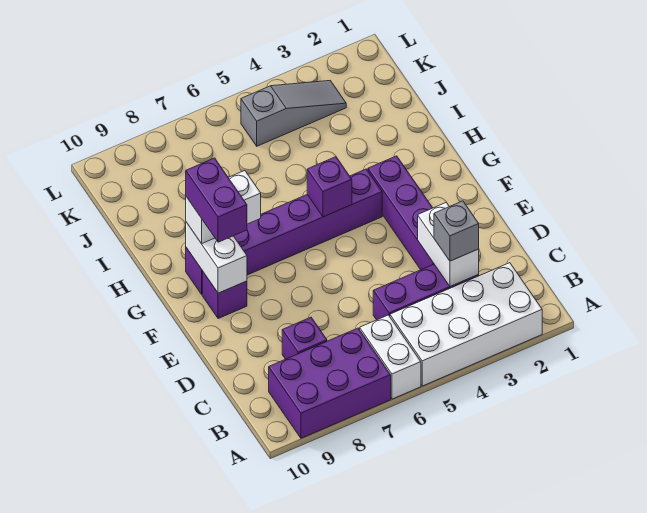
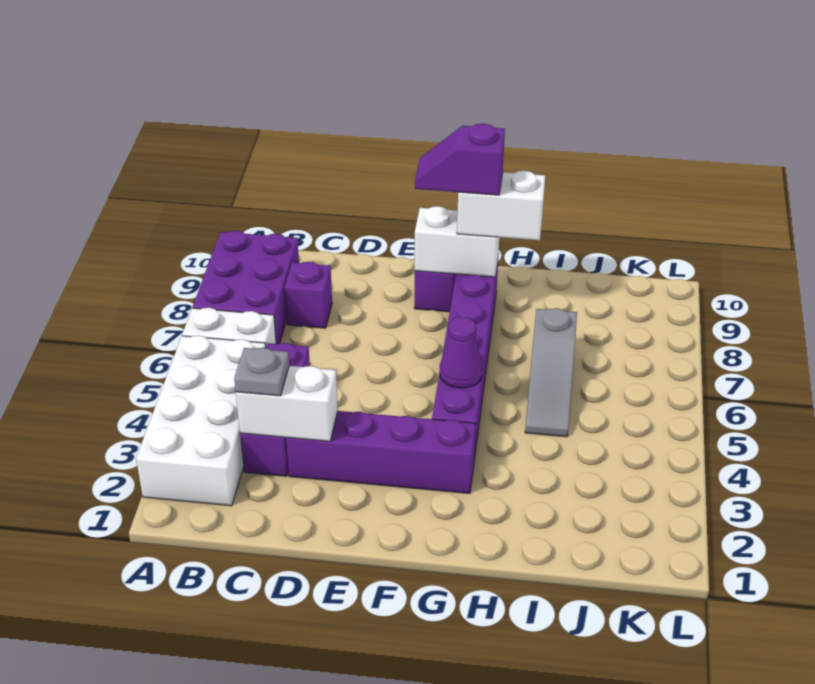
grey 1x1 brick [434,201,479,261] -> grey 1x1 plate [234,348,289,396]
purple 1x2 brick [186,158,247,242] -> purple 1x2 slope [415,124,505,195]
purple 1x1 brick [307,157,352,217] -> purple 1x1 cone [440,317,483,388]
white 1x2 brick [186,171,261,244] -> white 1x2 brick turned to [457,171,545,240]
grey 1x3 slope [241,81,346,146] -> grey 1x3 slope moved to [525,308,577,437]

